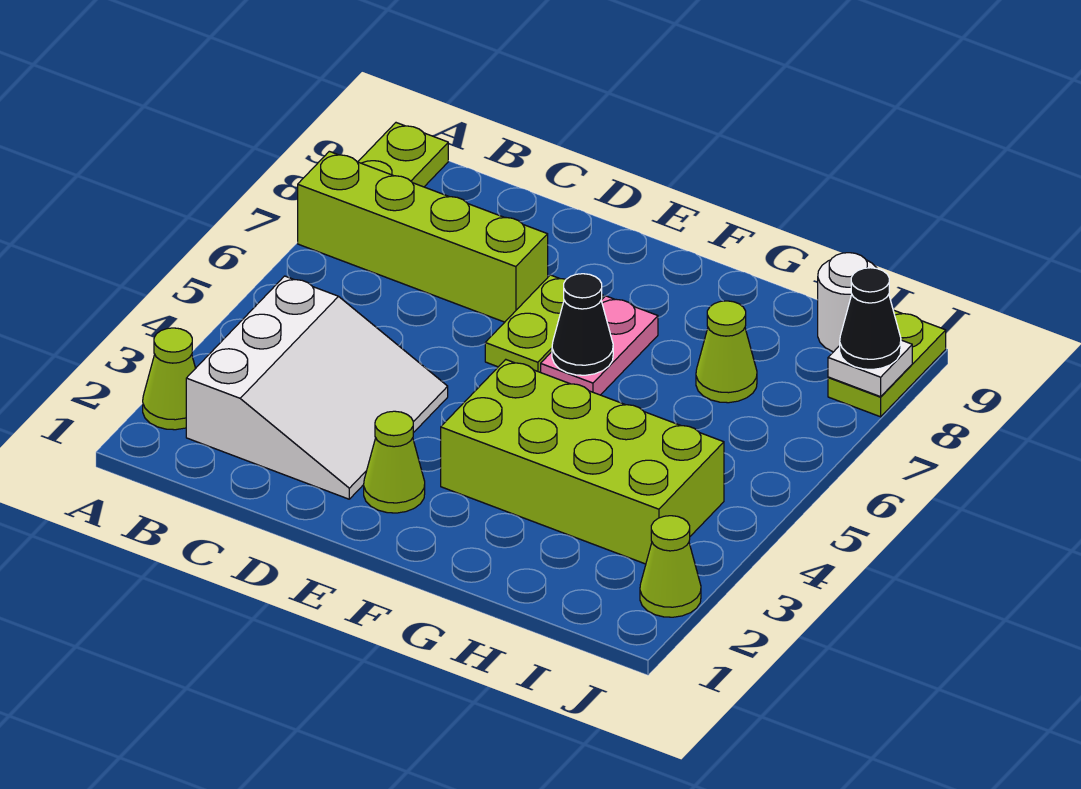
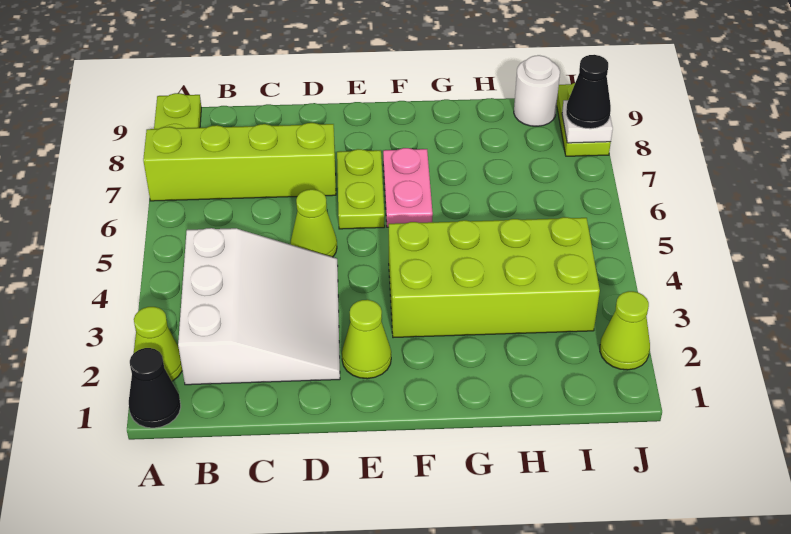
black 1x1 cone [552,274,613,375] -> black 1x1 cone moved to [129,348,181,428]
lime 1x1 cone [696,301,757,403] -> lime 1x1 cone moved to [291,189,337,257]

